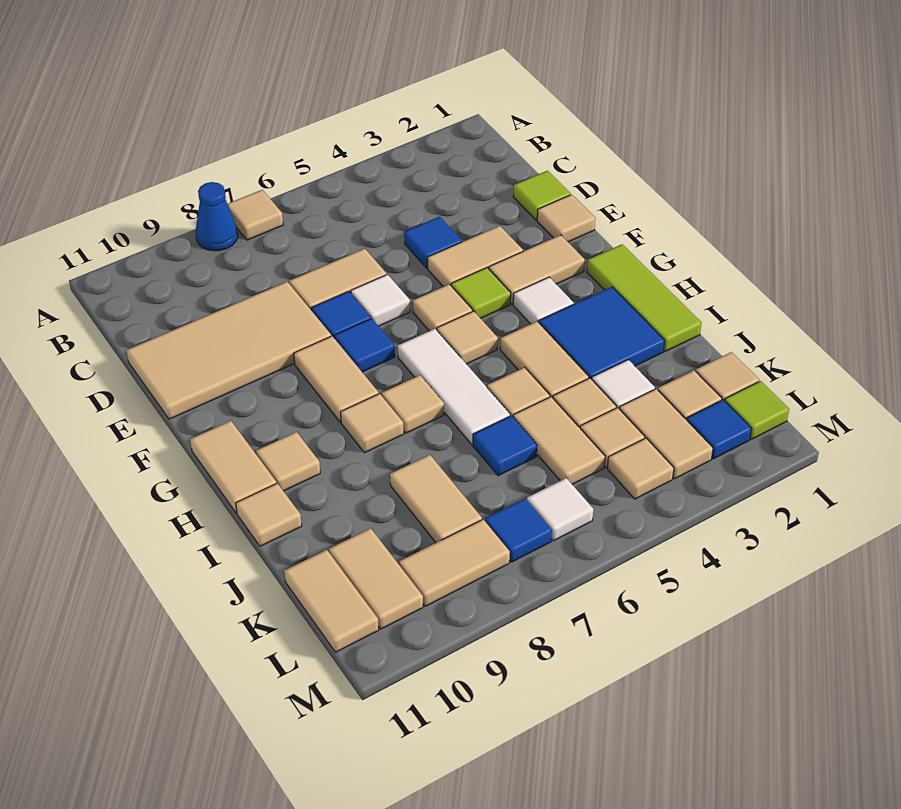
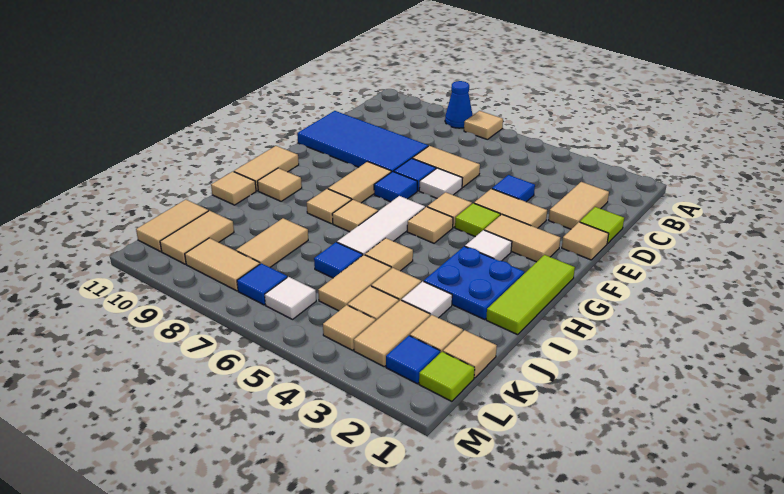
tan 2x4 tile [126,282,331,419] -> blue 2x4 tile [297,111,428,172]
blue 2x2 tile [539,287,665,379] -> blue 2x2 plate [424,246,524,319]
tan 1x2 tile [500,321,589,398] -> tan 1x2 tile moved to [549,182,609,229]

